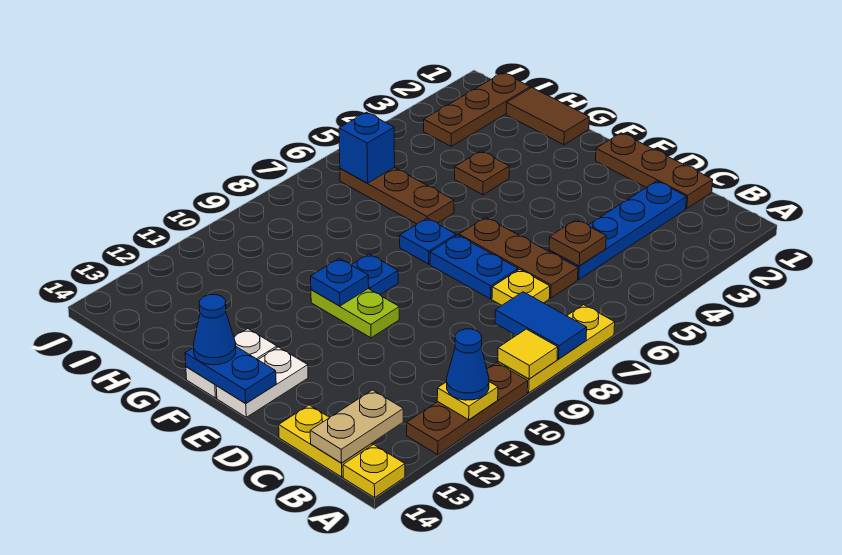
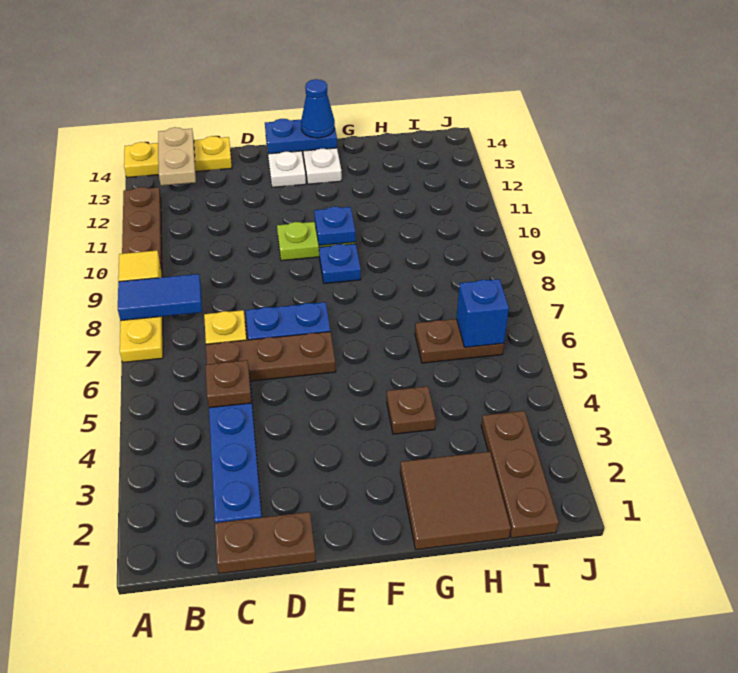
yellow 1x1 plate [437,382,498,420] -> none
blue 1x1 cone [447,329,489,400] -> none
brown 1x3 plate [596,133,713,208] -> brown 1x2 plate [215,512,316,574]
blue 1x1 plate [400,218,456,264] -> none
brown 1x2 tile [506,87,589,145] -> brown 2x2 tile [400,452,511,550]
brown 1x3 plate [340,168,454,224] -> brown 1x2 plate [415,319,504,363]

